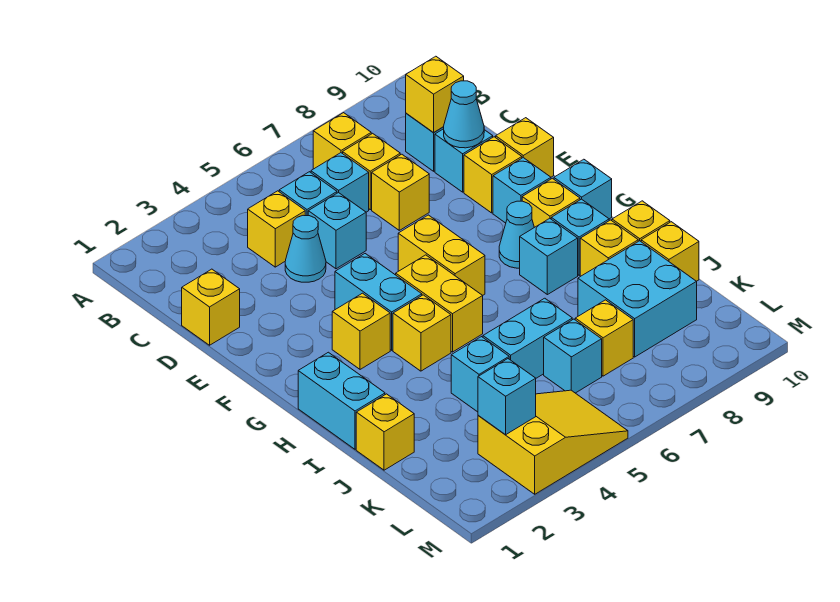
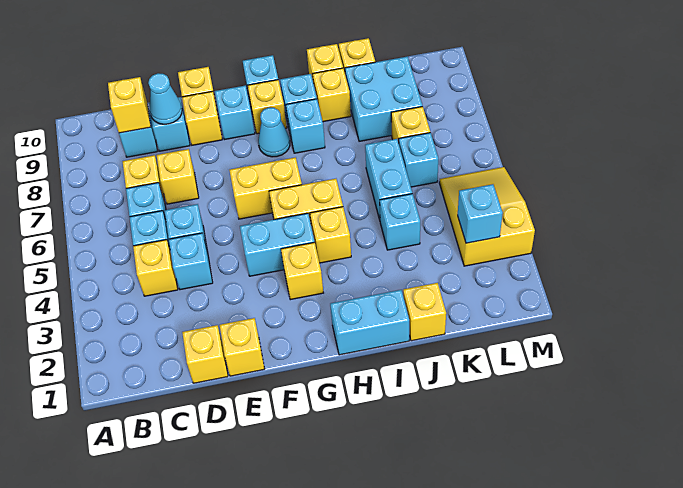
yellow 1x1 brick [313,113,371,169] -> yellow 1x1 brick moved to [220,318,264,376]
cyan 1x1 cone [285,215,326,282] -> cyan 1x1 brick [169,233,213,290]

